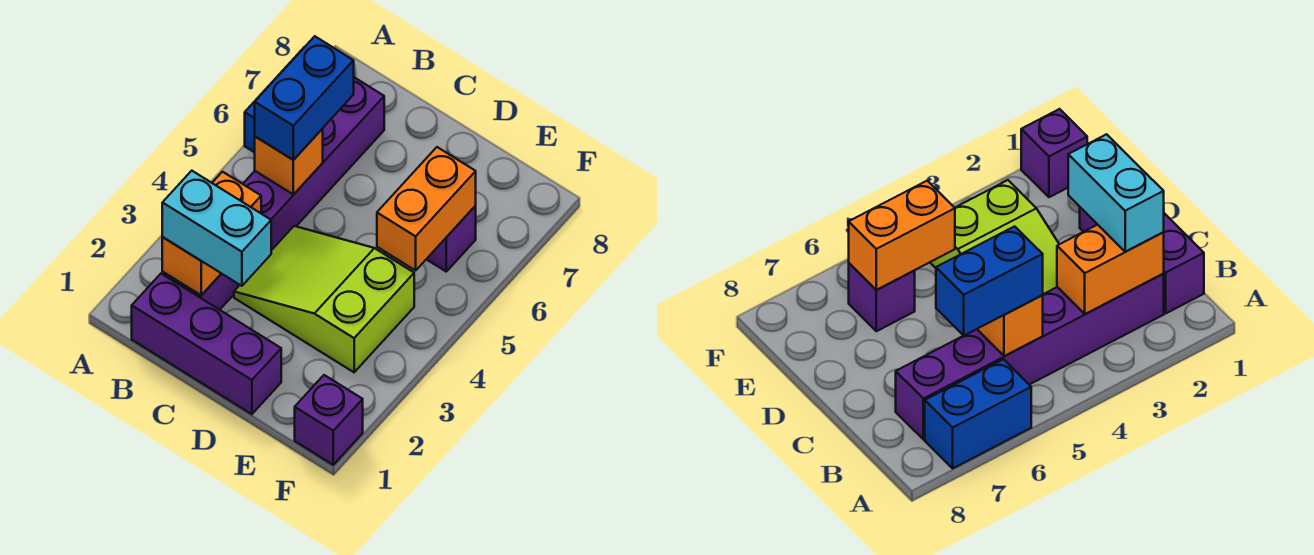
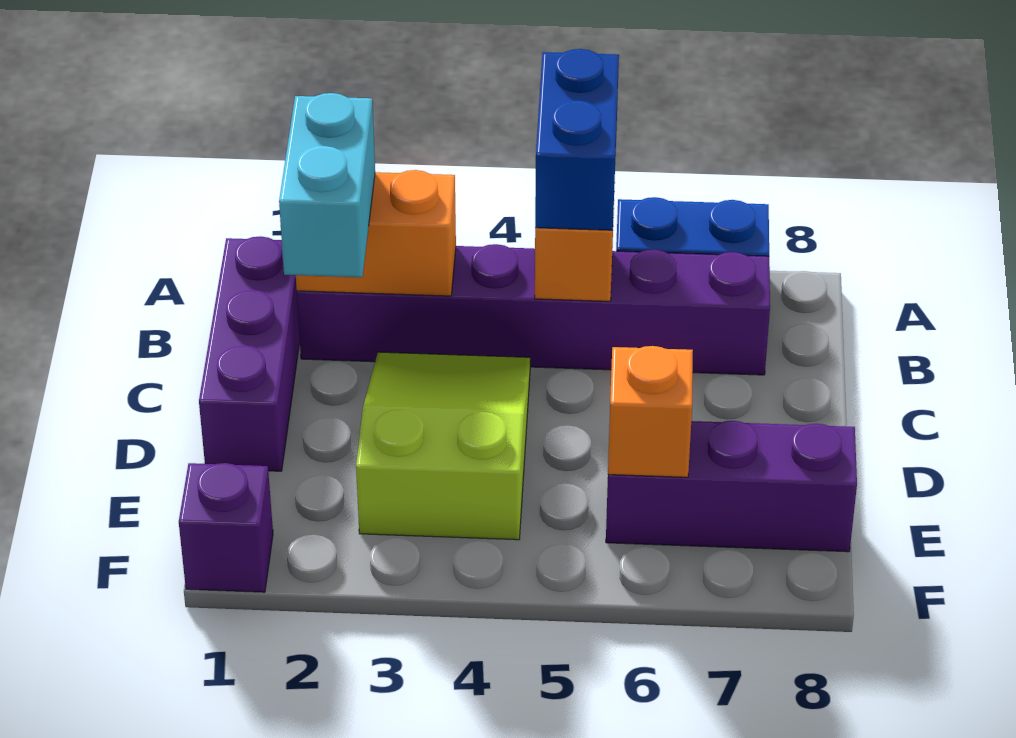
blue 1x2 brick [255,36,354,160] -> blue 1x2 brick turned to [535,49,619,230]
orange 1x2 brick [377,147,476,270] -> orange 1x1 brick [608,346,693,477]
purple 1x1 brick [427,206,476,271] -> purple 1x3 brick [606,421,857,552]

